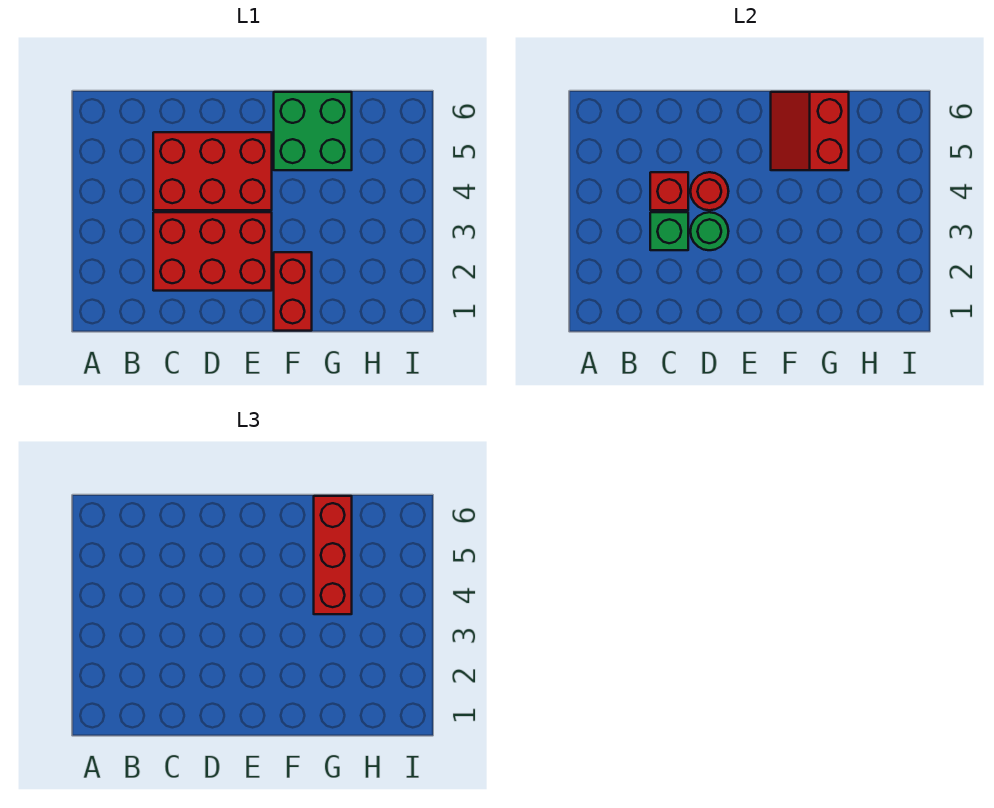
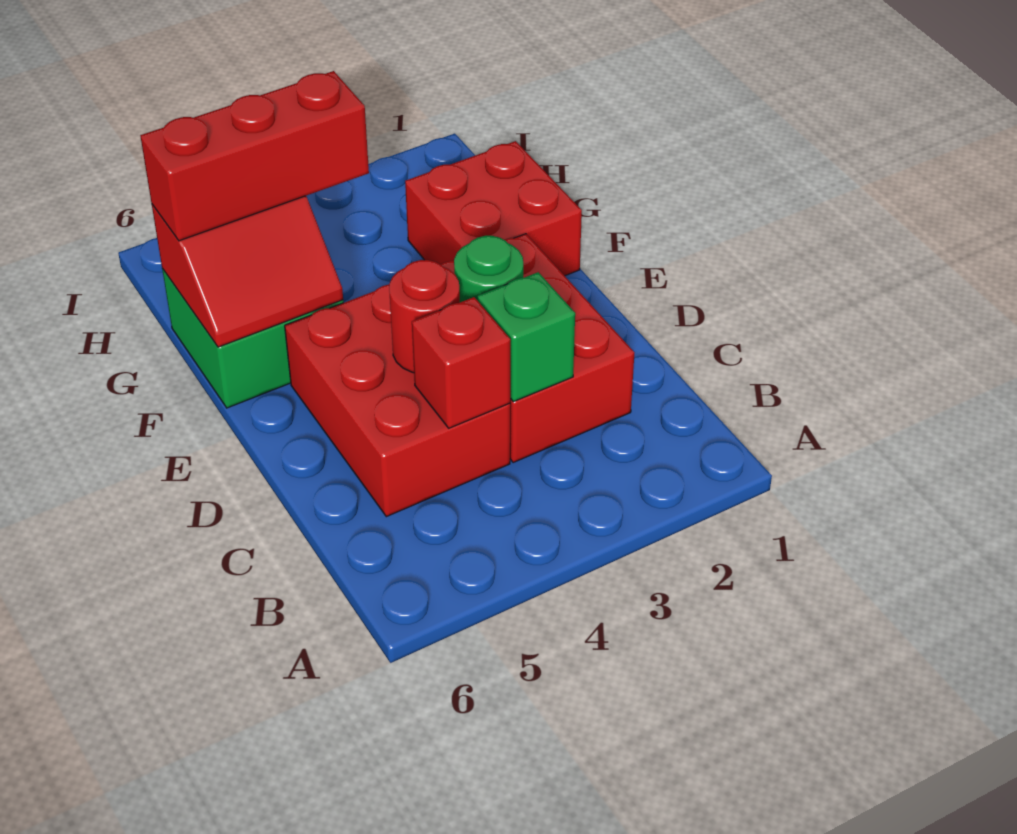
red 1x2 brick [274,252,312,331] -> red 2x2 brick [405,141,582,276]

